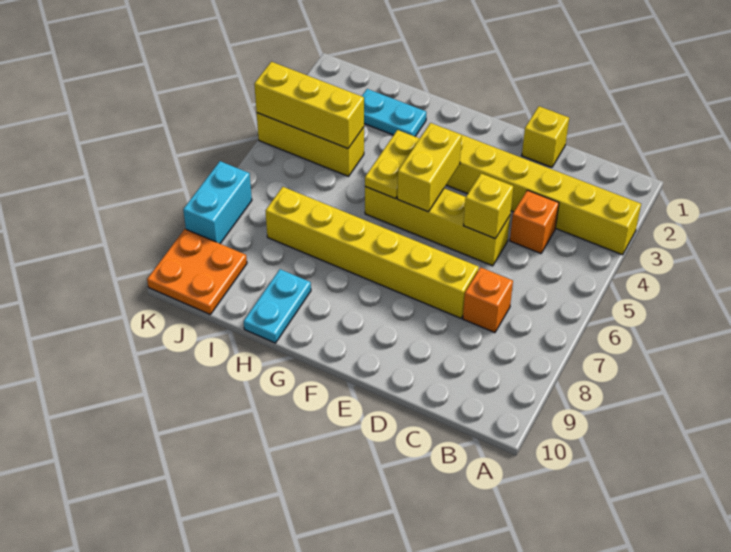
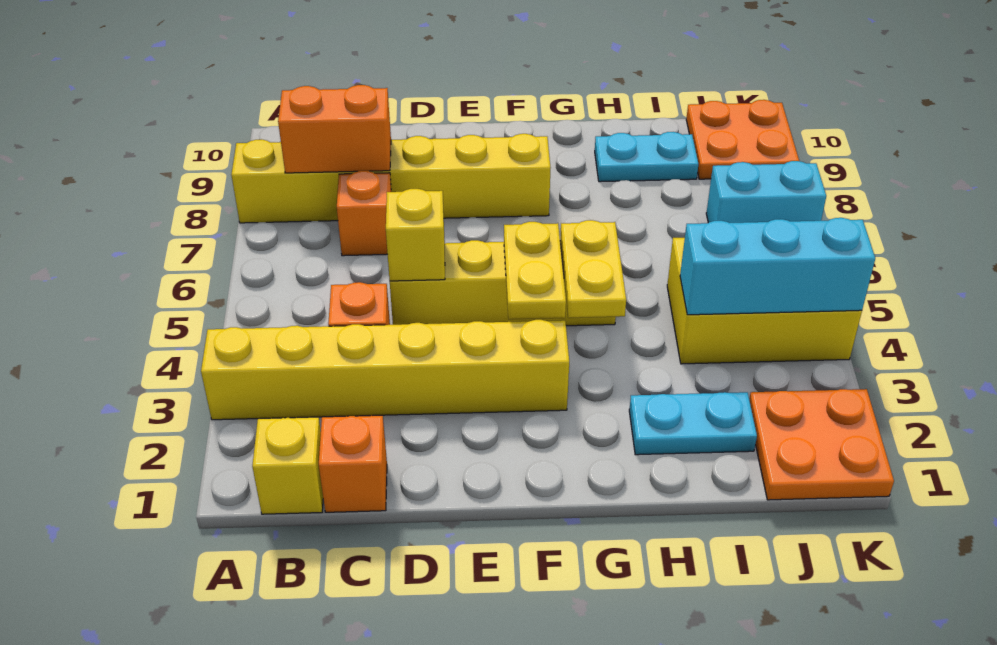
none -> orange 1x2 brick [278,85,391,173]
none -> orange 1x1 brick [319,416,387,512]
yellow 1x1 brick [522,106,569,167] -> yellow 1x1 brick moved to [252,417,323,514]
yellow 1x6 brick [266,187,479,318] -> yellow 1x6 brick moved to [231,134,550,223]
yellow 1x2 brick [397,123,462,212] -> yellow 1x2 plate [504,222,566,319]
cyan 1x2 plate [244,269,311,343] -> cyan 1x2 plate turned to [595,132,698,182]
yellow 1x3 brick [257,113,364,176] -> yellow 2x3 brick [667,238,862,364]
yellow 1x3 brick [254,62,364,148] -> cyan 1x3 brick [680,218,875,315]
none -> orange 2x2 plate [749,389,894,500]
cyan 1x2 brick [183,161,252,244] -> cyan 1x2 brick turned to [706,161,826,223]

